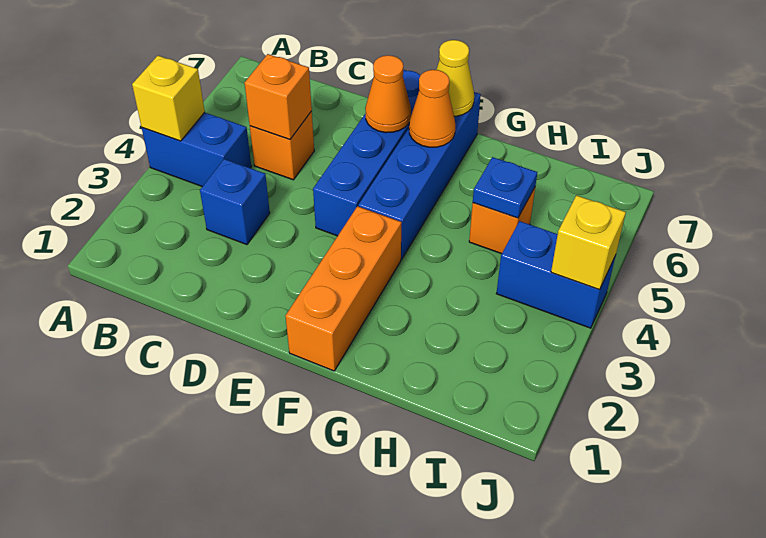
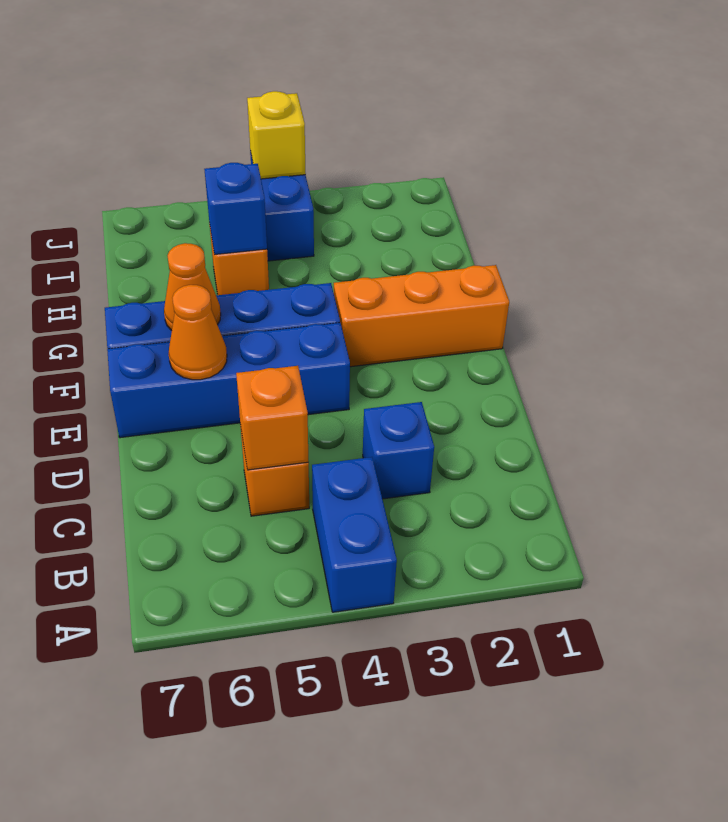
yellow 1x1 brick [132,56,205,141] -> none
yellow 1x1 cone [436,40,474,116] -> none
blue 1x1 plate [473,157,537,218] -> blue 1x1 brick [204,163,267,255]

